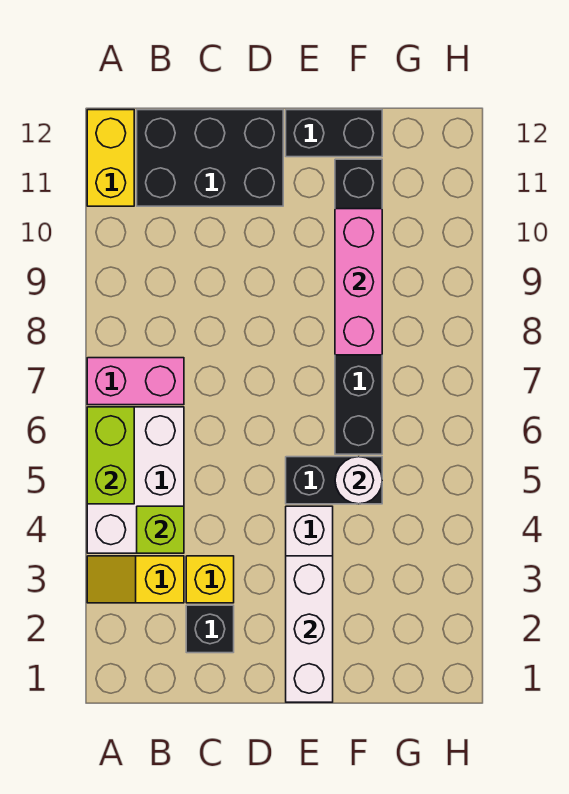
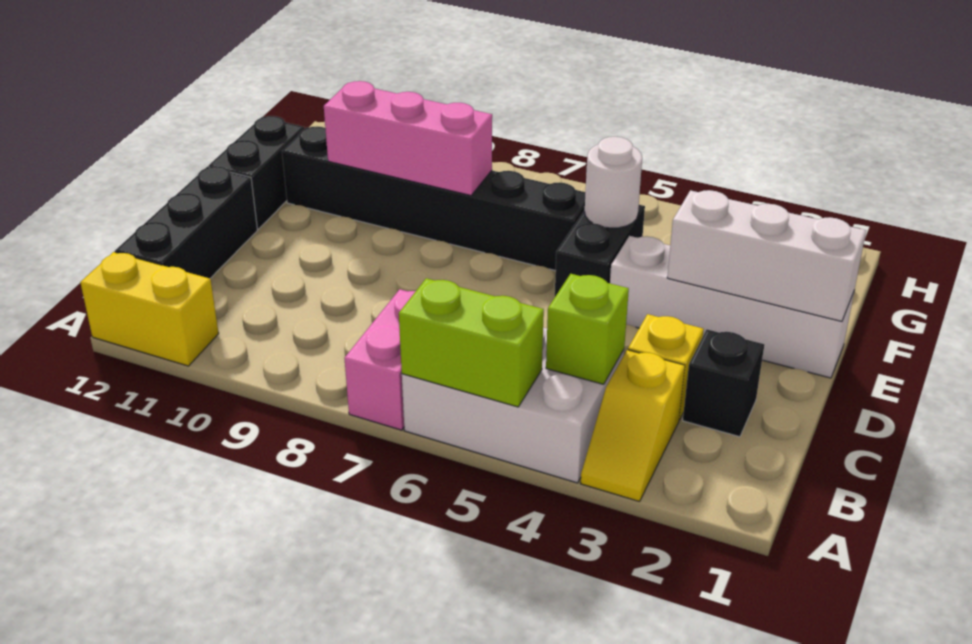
black 2x3 brick [137,110,283,206] -> black 1x3 brick [115,166,257,278]

